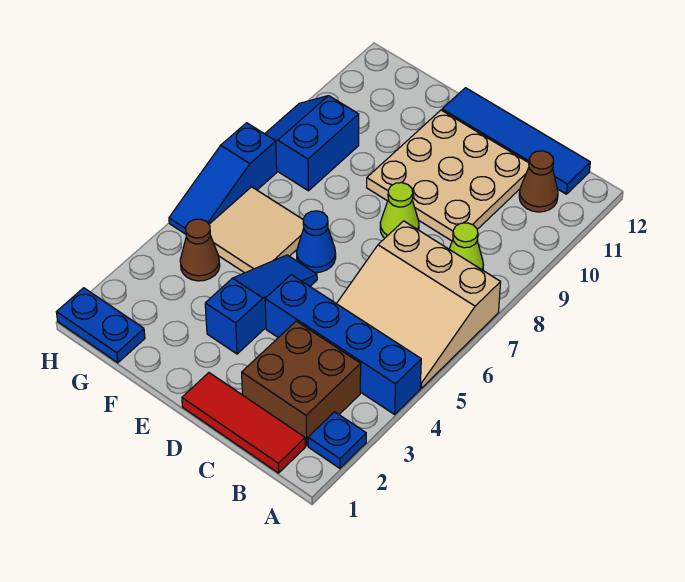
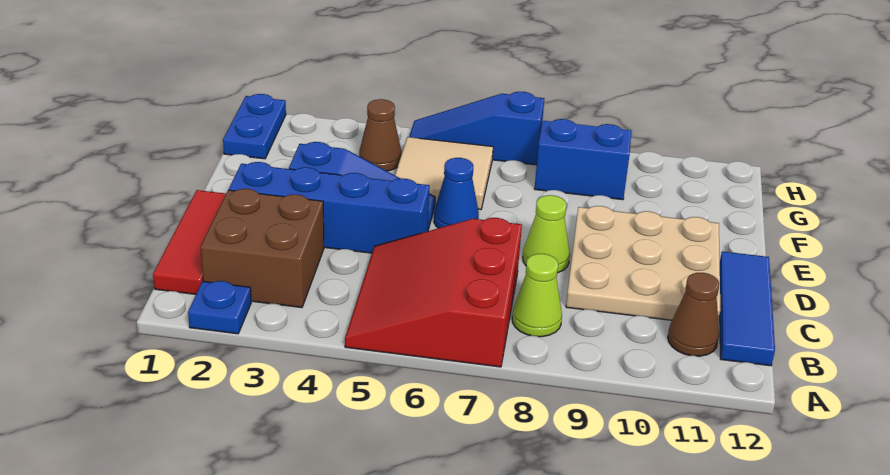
blue 1x4 brick [265,275,421,414] -> blue 1x4 brick turned to [229,162,430,253]
tan 3x3 slope [337,221,501,388] -> red 3x3 slope [345,218,522,367]
blue 1x4 tile [442,88,590,194] -> blue 1x3 tile [720,251,775,366]

